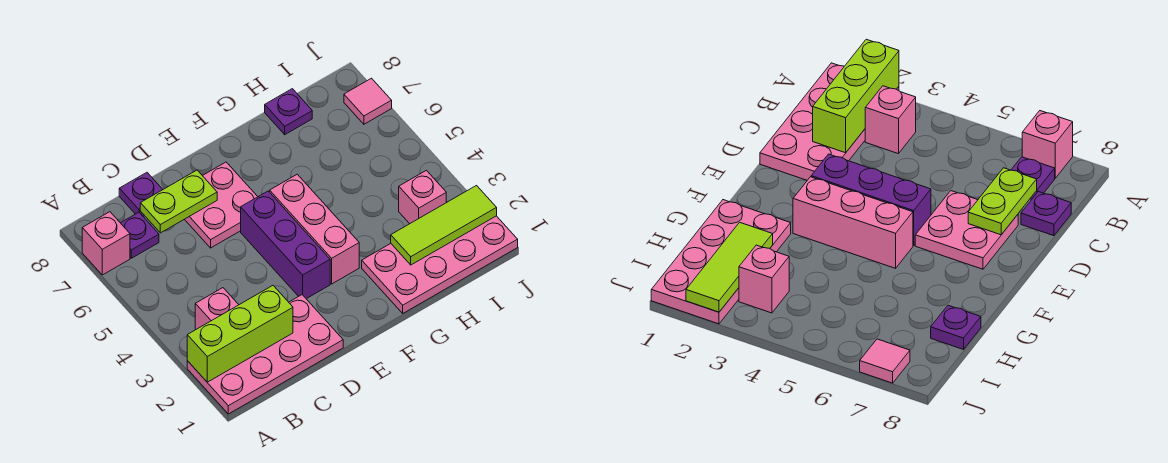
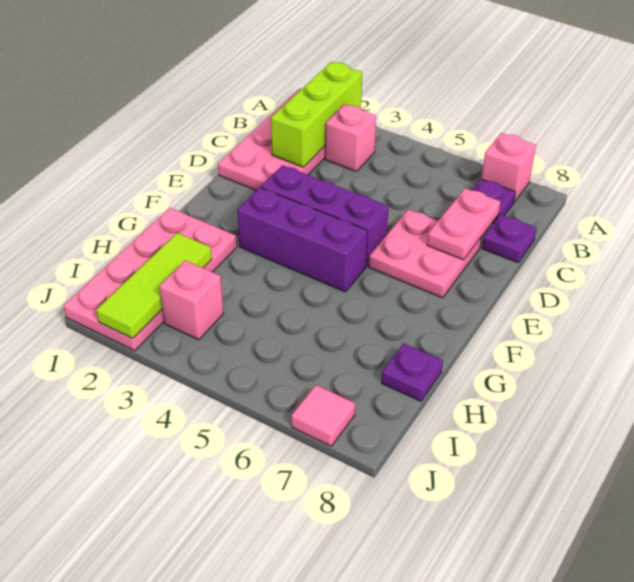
lime 1x2 plate [140,170,217,233] -> pink 1x2 plate [427,188,501,260]
pink 1x3 brick [270,174,359,284] -> purple 1x3 brick [237,187,368,292]

